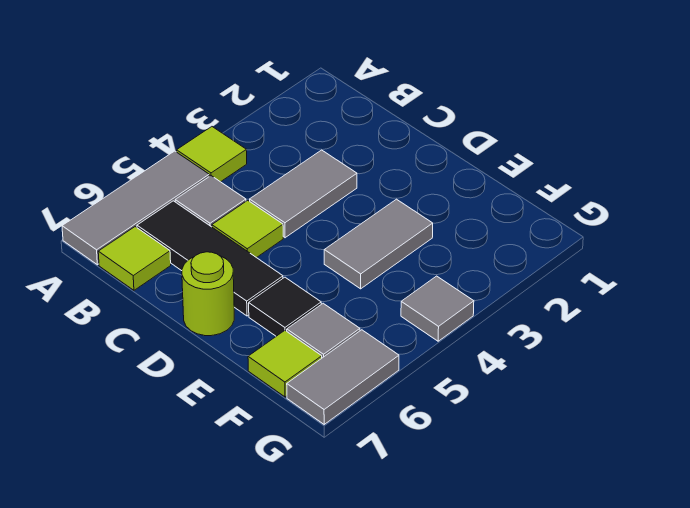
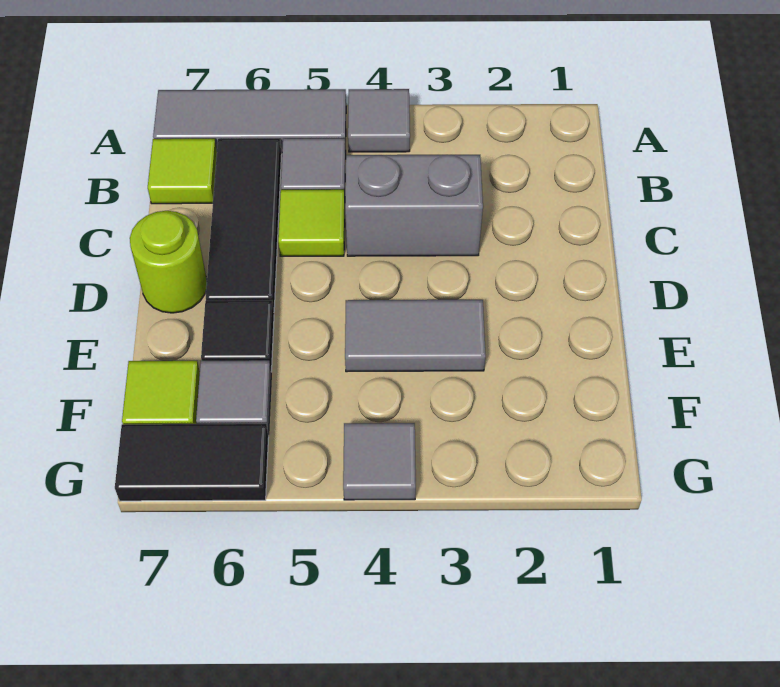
lime 1x1 tile [177,127,247,182] -> grey 1x1 tile [348,89,410,152]
grey 1x2 tile [250,150,357,238] -> grey 1x2 brick [345,155,483,256]
grey 1x2 tile [287,330,399,424] -> black 1x2 tile [115,424,269,501]

